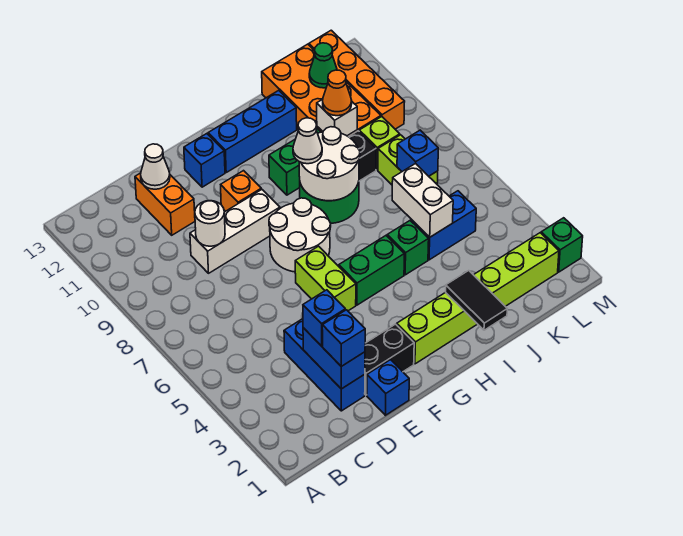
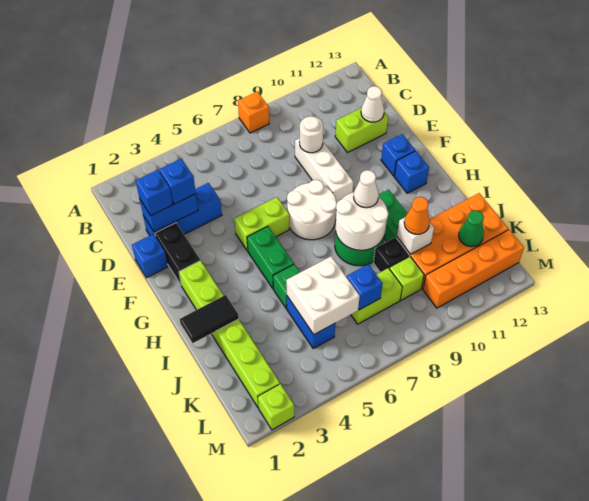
orange 1x2 brick [135,173,195,235] -> lime 1x2 brick [335,108,388,152]
orange 1x1 brick [221,171,261,211] -> orange 1x1 brick moved to [238,92,269,133]
blue 1x3 brick [208,90,297,172] -> blue 1x1 brick [394,151,429,193]
white 1x2 brick [392,164,453,237] -> white 2x2 brick [286,256,360,334]
green 1x1 brick [541,218,583,272] -> lime 1x1 brick [258,384,294,430]

